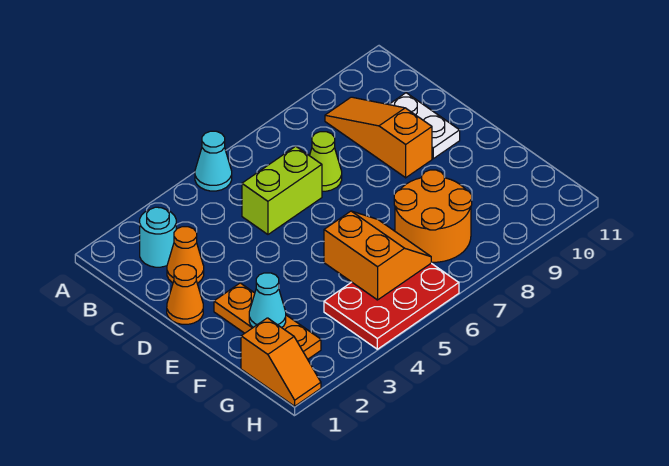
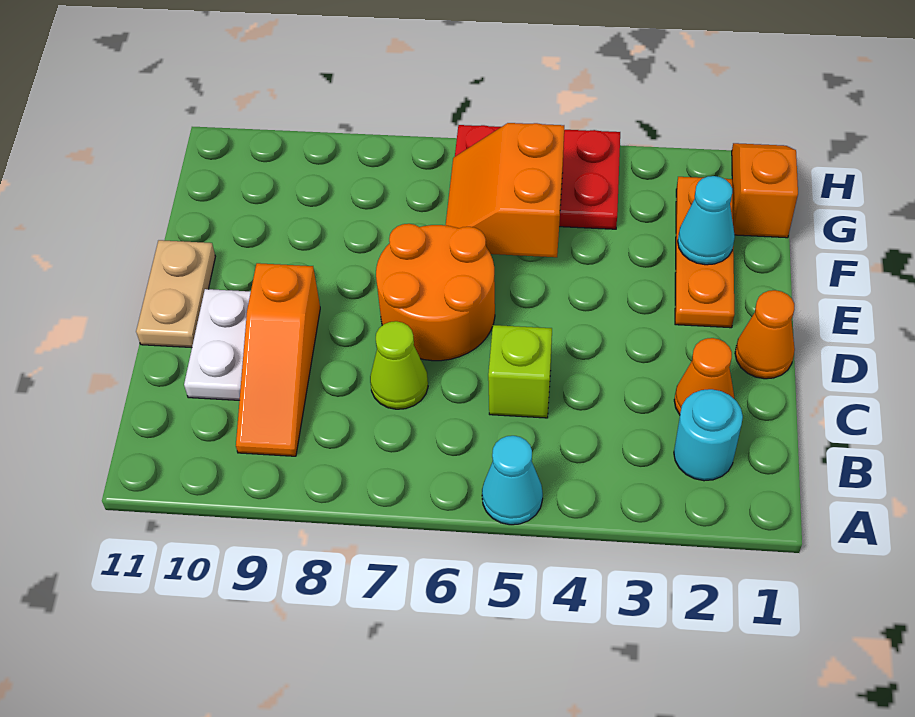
lime 1x2 brick [242,146,322,234] -> lime 1x1 brick [488,325,552,418]
none -> tan 1x2 plate [136,240,215,348]
orange 2x2 round brick [394,170,472,262] -> orange 2x2 round brick moved to [376,224,495,361]

